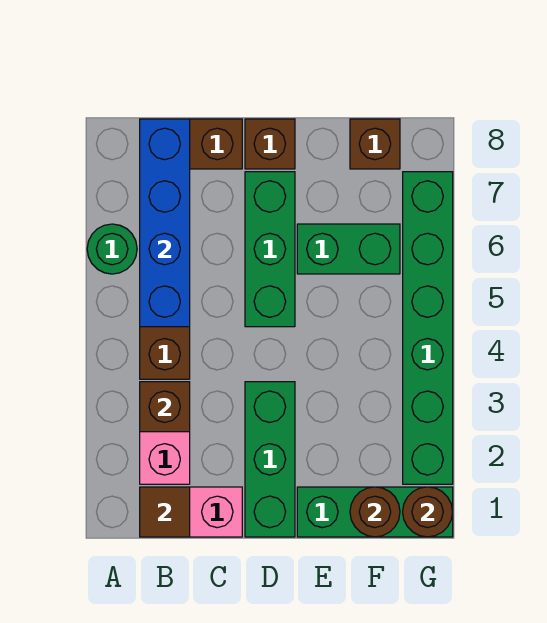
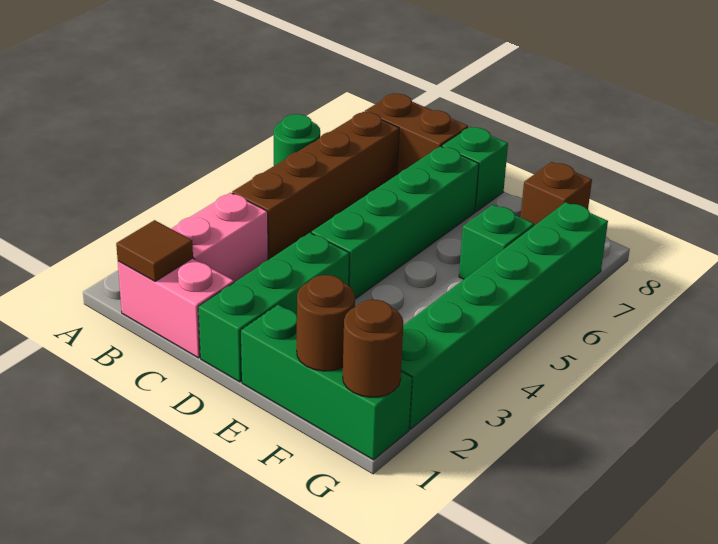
brown 1x1 brick [140,382,190,432] -> none
blue 1x4 brick [140,119,190,327] -> none
green 1x3 brick [245,172,295,327] -> green 1x4 brick [312,146,479,299]
brown 1x1 brick [245,119,295,169] -> green 1x1 brick [442,127,508,212]
green 1x2 brick [297,224,400,274] -> green 1x1 brick [459,205,534,279]

